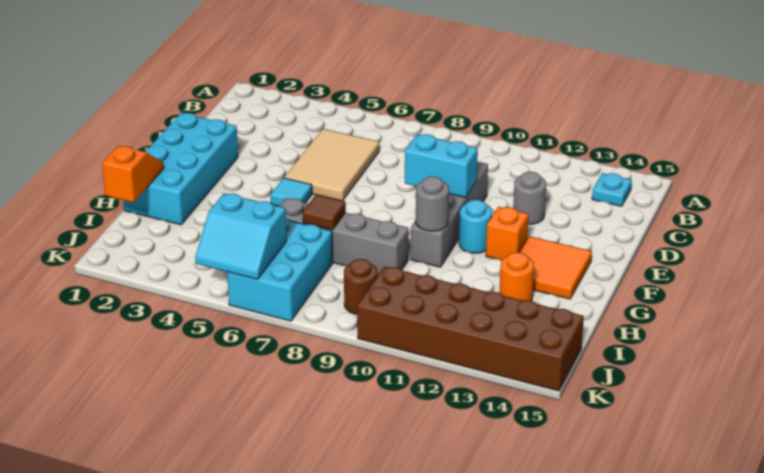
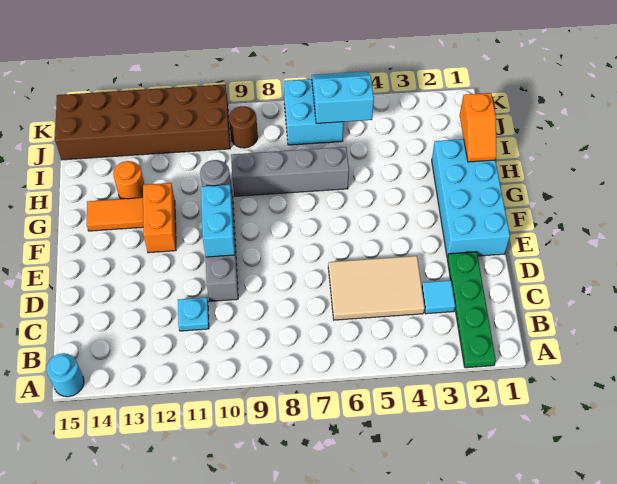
none -> green 1x4 plate [447,252,496,368]
cyan 1x1 plate [592,173,632,206] -> cyan 1x1 plate moved to [178,297,209,331]
tan 2x3 tile [284,129,379,201] -> tan 2x3 tile turned to [328,256,425,320]
grey 1x1 round brick [513,172,546,224] -> none
cyan 1x2 brick [405,134,478,198] -> cyan 1x2 brick turned to [201,185,235,257]
cyan 1x1 tile [271,178,312,206] -> cyan 1x1 tile moved to [422,280,455,314]
cyan 1x1 round brick [459,200,492,253] -> cyan 1x1 round brick moved to [46,353,84,397]
orange 1x1 brick [486,207,529,260] -> orange 1x2 brick [143,183,176,253]
orange 2x2 tile [519,236,592,299] -> orange 1x2 tile [87,198,143,231]
brown 1x1 tile [303,195,346,230] -> none
cyan 2x3 brick [227,219,333,321] -> cyan 2x2 brick [284,79,344,145]

